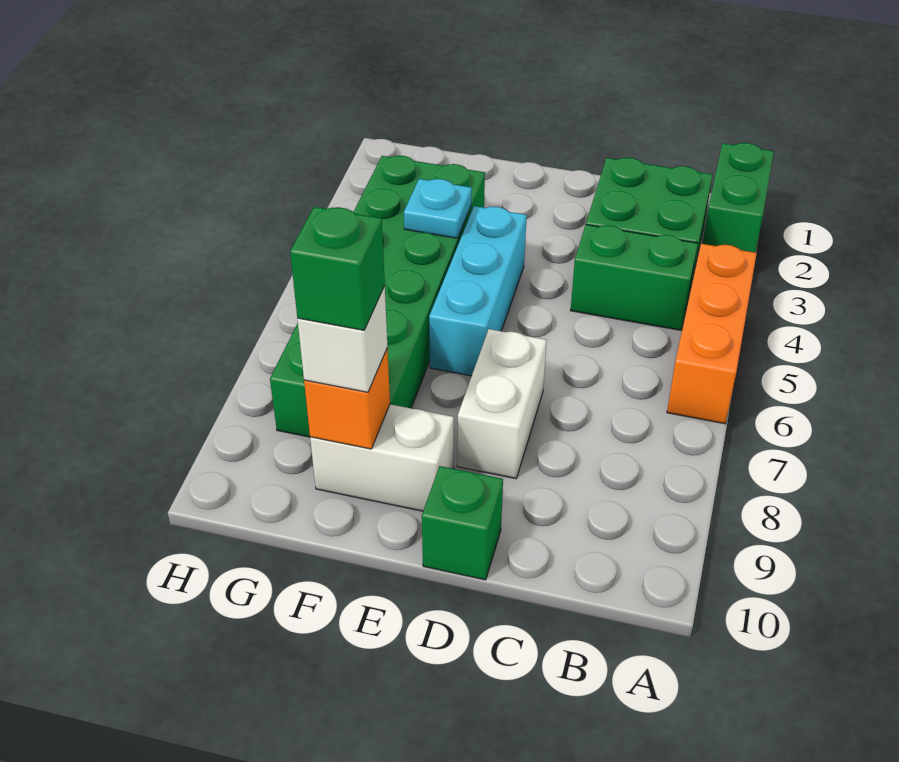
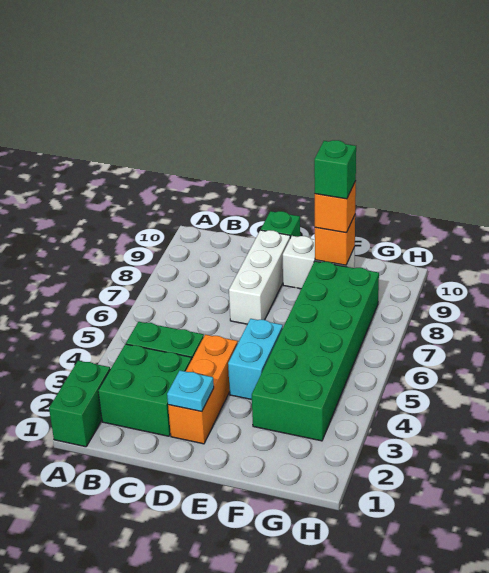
orange 1x3 brick [667,244,757,424] -> orange 1x3 brick moved to [168,335,238,444]
white 1x2 brick [457,329,547,479] -> white 1x3 brick [229,230,290,324]
cyan 1x3 brick [429,206,527,376] -> cyan 1x2 brick [228,319,283,399]
cyan 1x1 plate [404,179,472,238] -> cyan 1x1 plate moved to [167,371,214,412]
white 1x1 brick [297,287,387,392] -> orange 1x1 brick [315,181,356,233]

